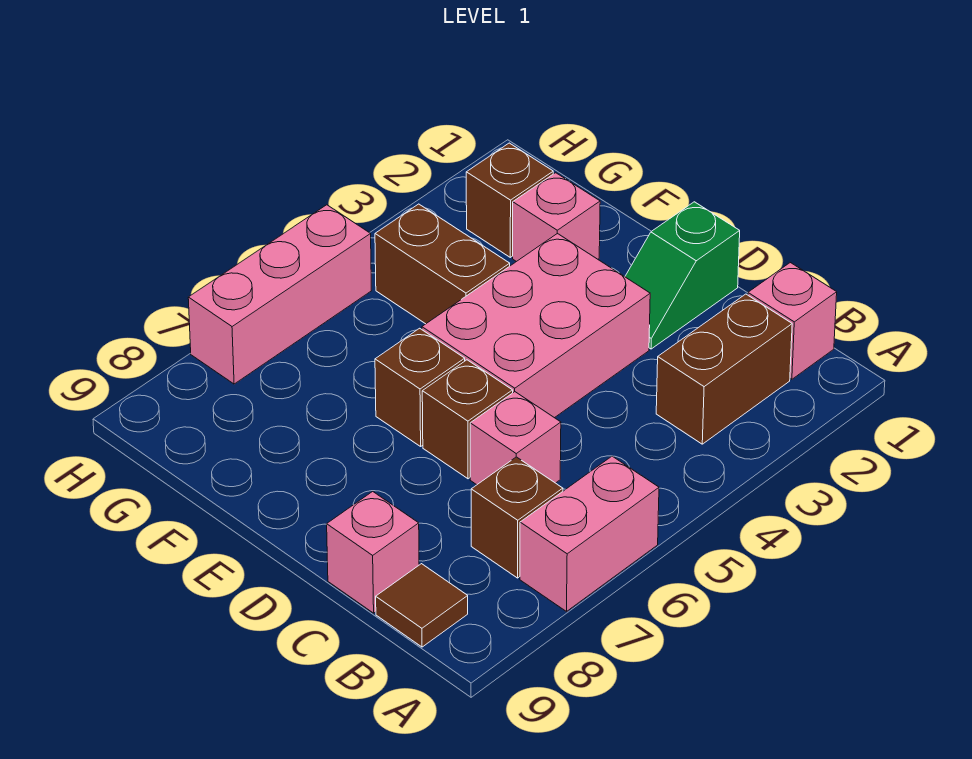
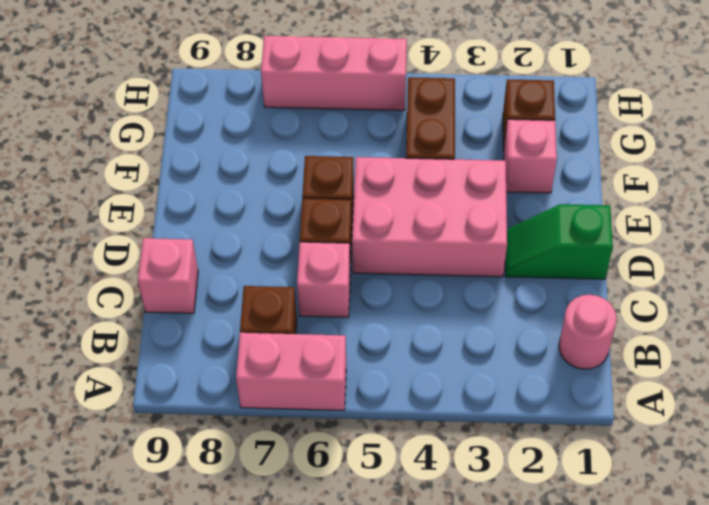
pink 1x1 brick [748,263,837,379] -> pink 1x1 round brick [559,295,617,369]
brown 1x2 brick [656,294,792,444] -> none
brown 1x1 tile [376,564,468,647] -> none

